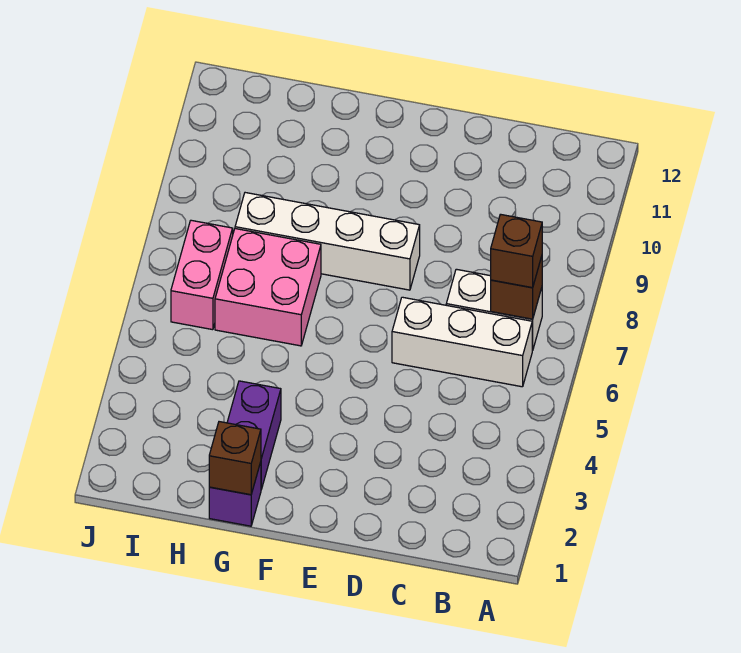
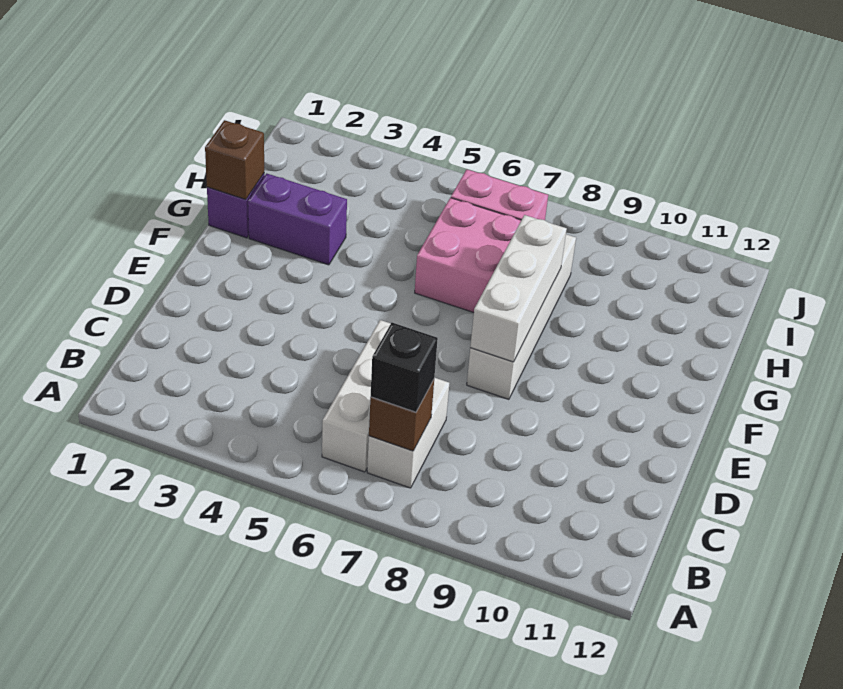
brown 1x1 brick [491,214,542,288] -> black 1x1 brick [371,323,438,412]
none -> white 1x3 brick [470,215,567,362]

